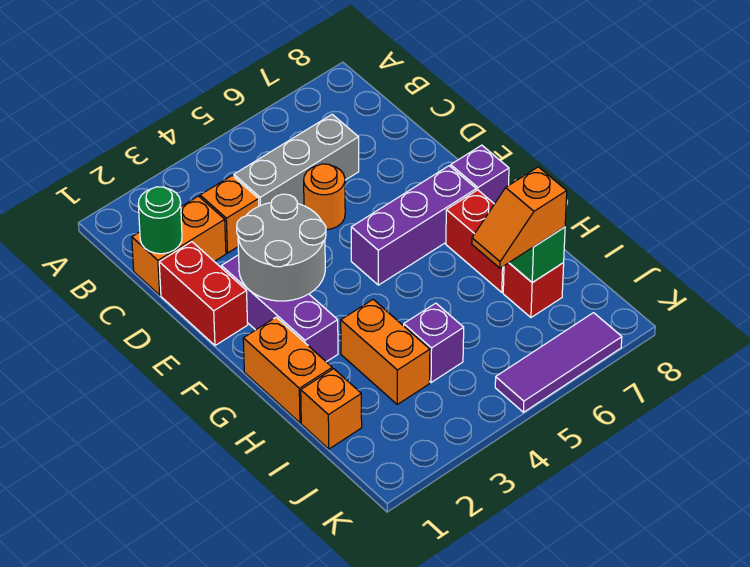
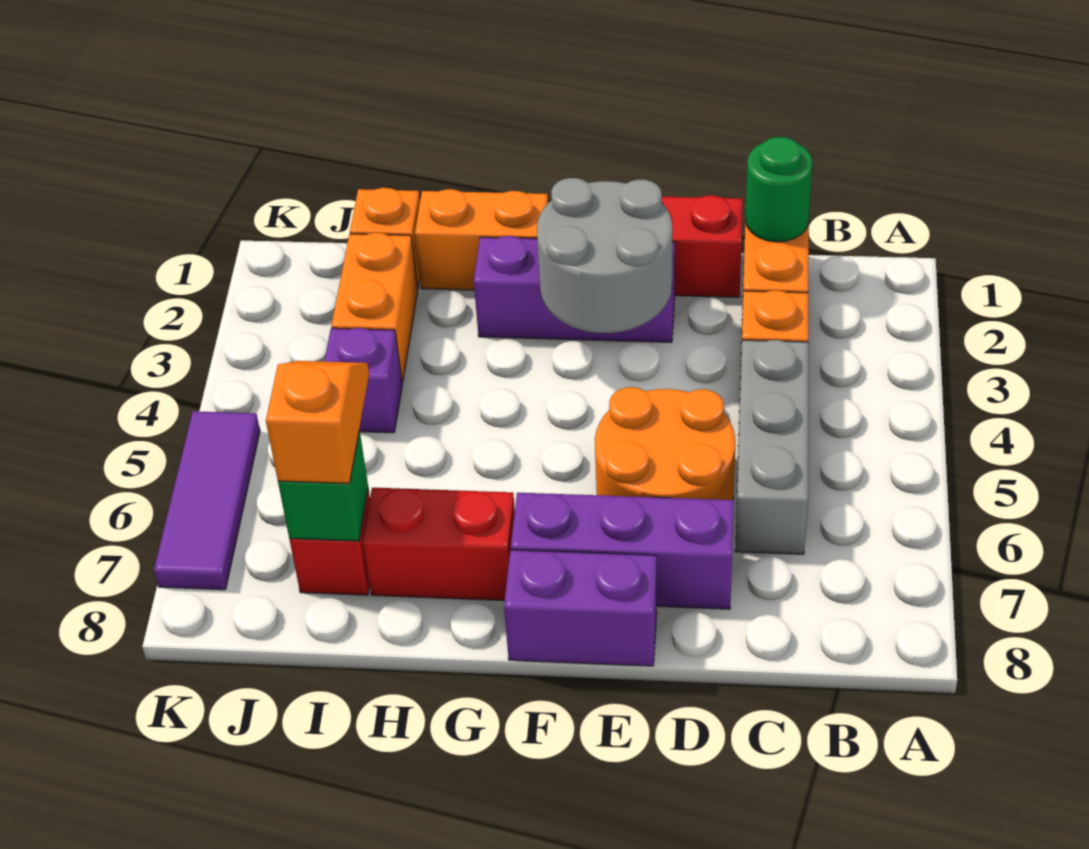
orange 1x1 round brick [304,164,345,230] -> orange 2x2 round brick [595,387,735,500]
purple 1x3 brick [351,166,476,285] -> purple 1x3 brick turned to [511,493,734,609]
purple 1x1 brick [451,145,509,204] -> purple 1x2 brick [504,550,657,666]
orange 1x2 brick [341,300,430,404] -> orange 1x2 brick turned to [331,233,418,383]

